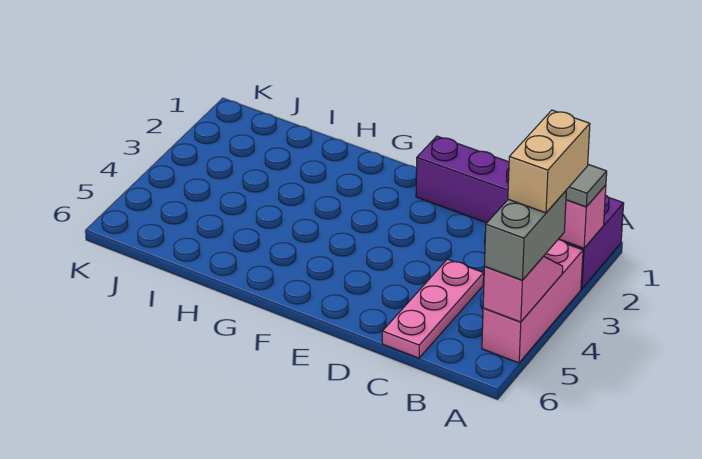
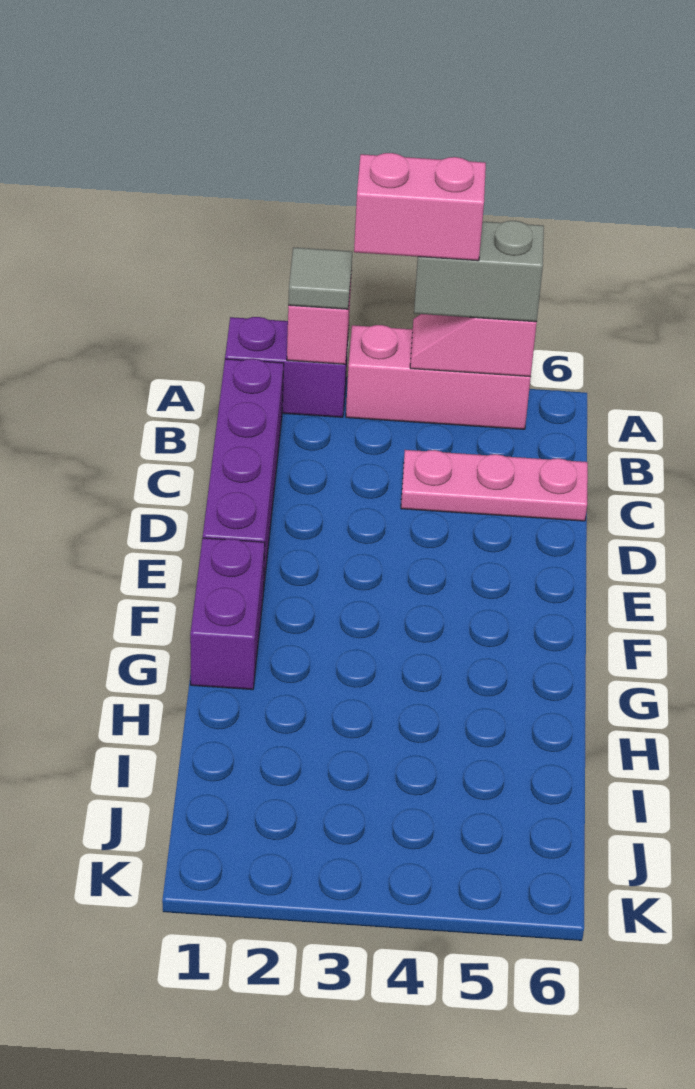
tan 1x2 brick [508,110,590,213] -> pink 1x2 brick [354,153,486,261]
none -> purple 1x2 brick [190,538,265,690]

